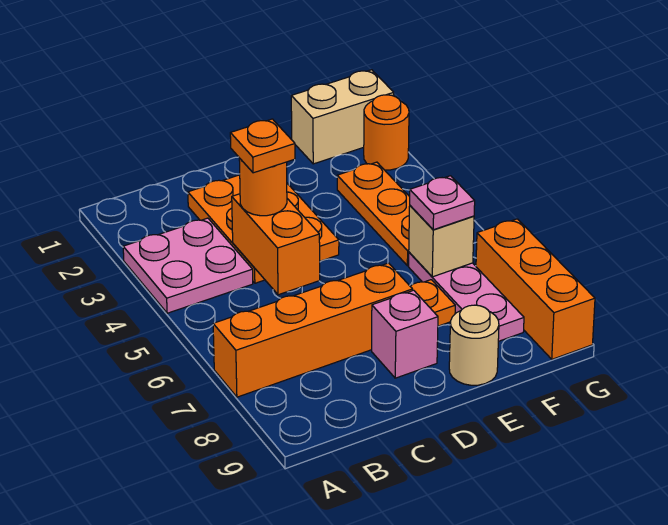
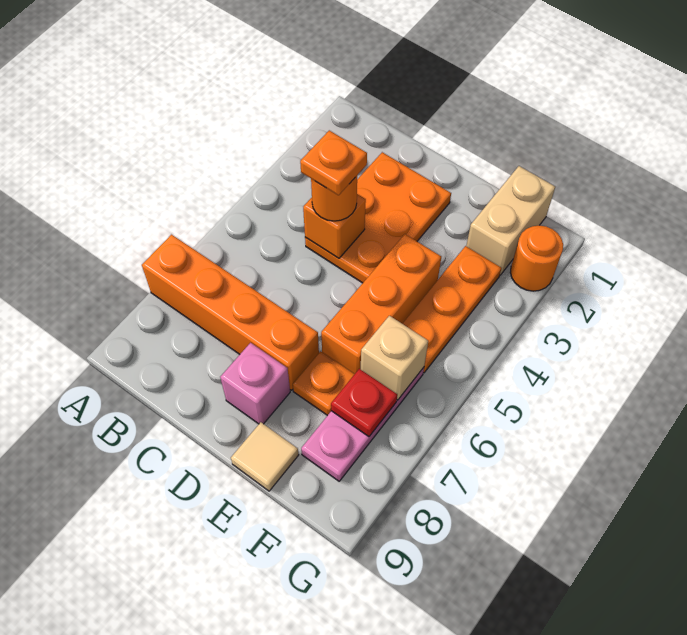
pink 2x2 plate [123,218,253,313] -> none
orange 1x2 brick [232,194,320,295] -> orange 1x1 brick [303,194,366,258]
tan 1x1 round brick [449,305,499,385] -> tan 1x1 tile [231,422,298,491]
tan 1x2 brick [291,70,394,164] -> tan 1x2 brick turned to [466,166,555,275]
pink 1x1 plate [410,176,475,230] -> none
none -> red 1x1 plate [331,369,397,437]
orange 1x3 brick [476,219,595,359] -> orange 1x3 brick moved to [321,234,441,374]

